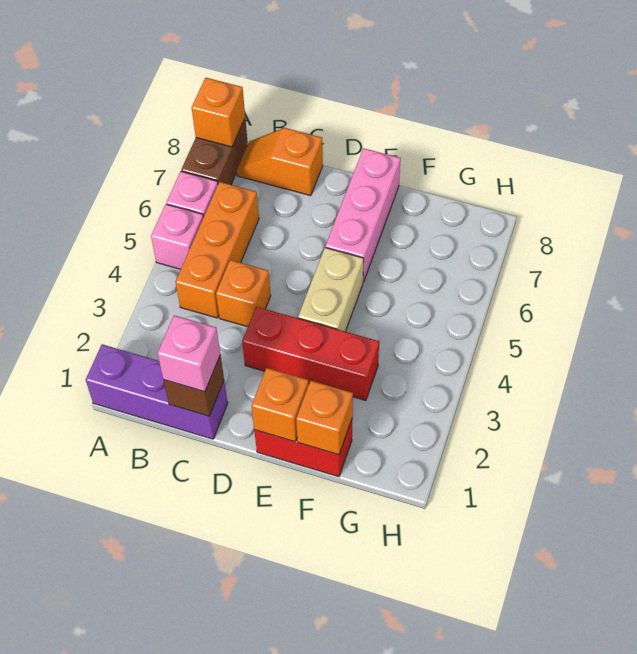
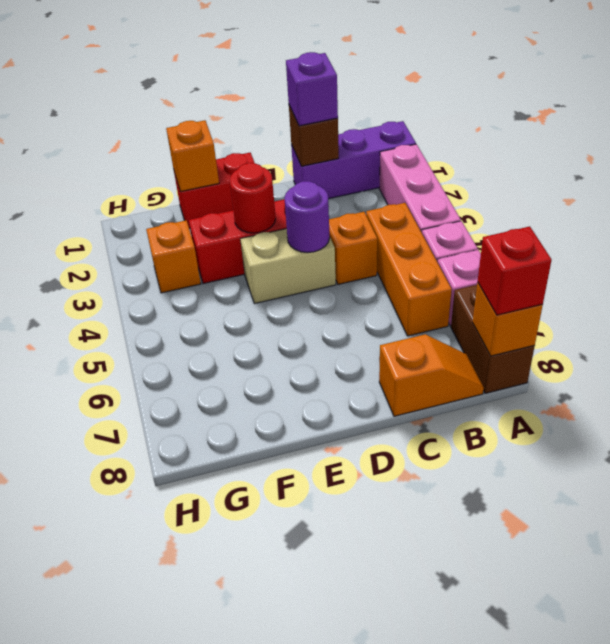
none -> red 1x1 brick [478,226,551,315]
pink 1x1 brick [158,315,220,392] -> purple 1x1 brick [286,52,338,126]
none -> purple 1x1 round brick [284,181,330,253]
orange 1x1 brick [252,368,309,442] -> orange 1x1 brick moved to [146,220,201,293]
none -> red 1x1 round brick [230,163,276,233]
tan 1x2 brick [298,248,364,332] -> tan 1x2 brick turned to [240,229,336,304]
pink 1x3 brick [325,148,401,282] -> pink 1x3 brick moved to [379,144,461,233]

